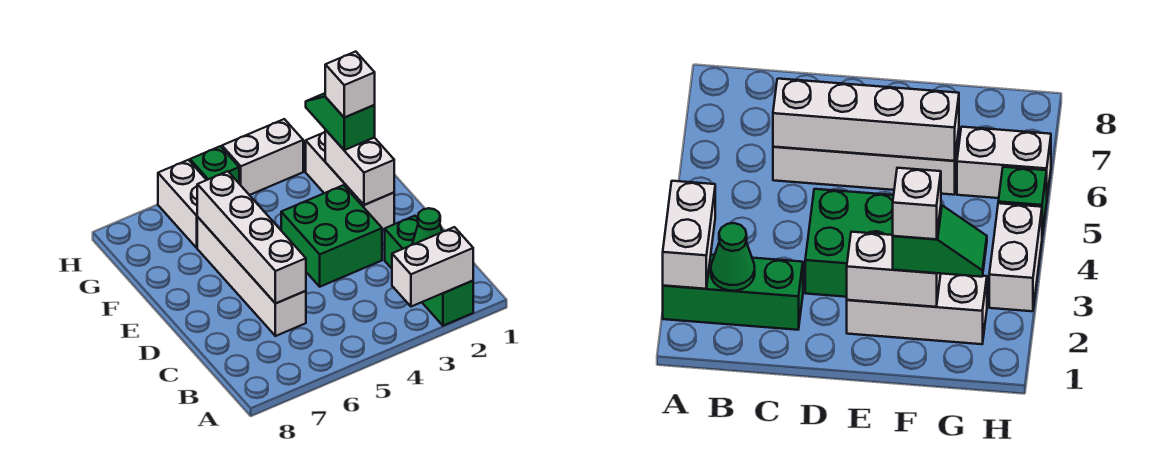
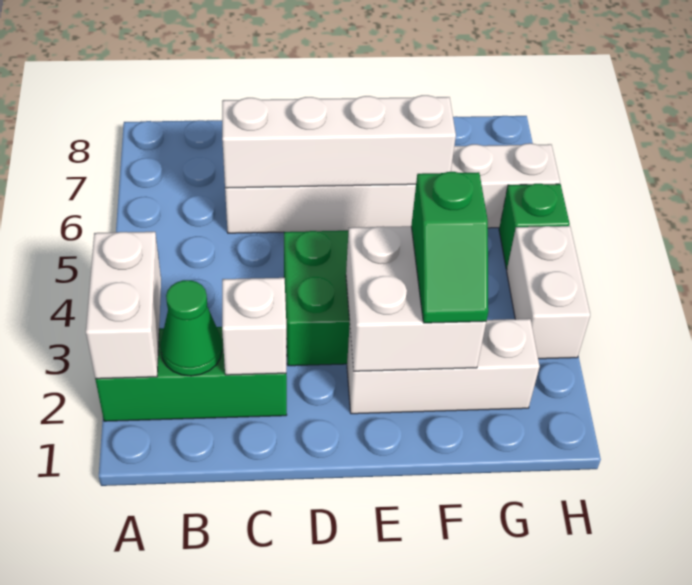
white 1x2 brick [325,130,394,205] -> white 2x2 brick [346,226,486,371]
green 1x2 slope [306,93,375,150] -> green 1x2 slope turned to [411,172,488,323]
white 1x1 brick [325,52,375,118] -> white 1x1 brick moved to [222,278,286,375]

